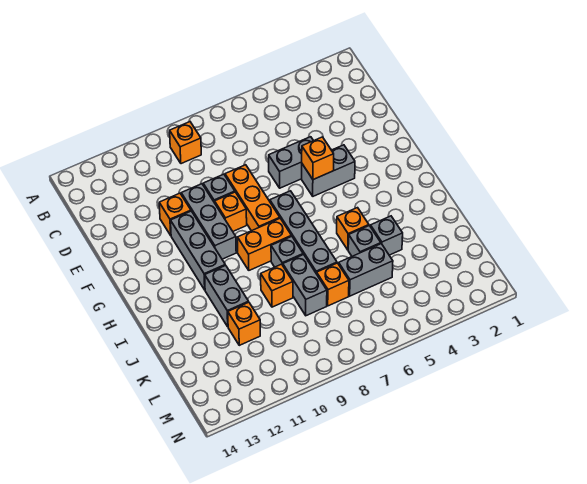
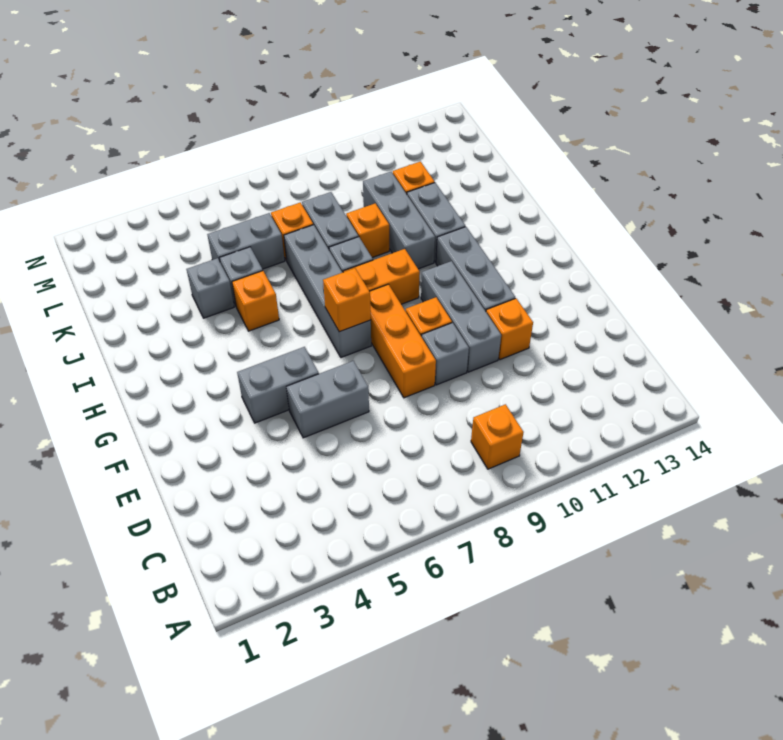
orange 1x1 brick [302,137,334,180] -> orange 1x1 brick moved to [323,268,371,332]
none -> grey 1x3 brick [363,172,435,269]

